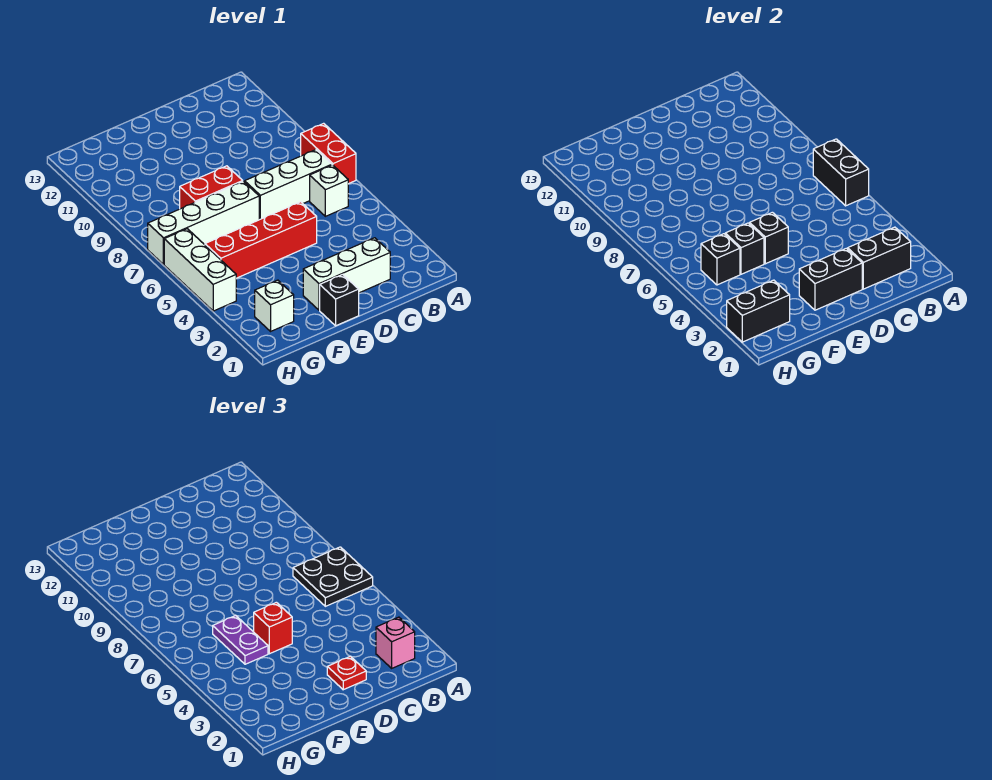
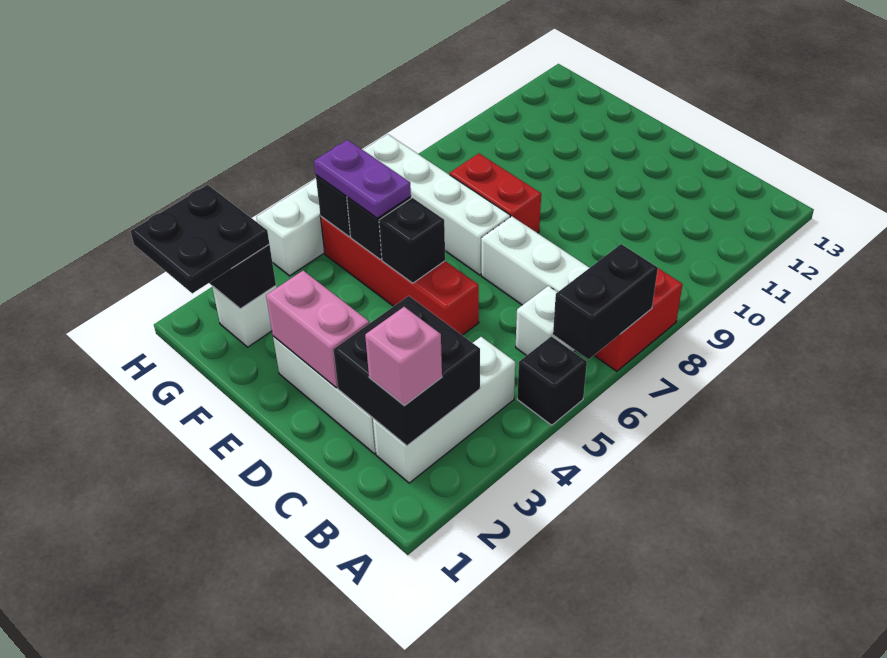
black 2x2 plate [293,547,373,606] -> black 2x2 plate moved to [130,185,269,293]
none -> white 1x3 brick [373,337,515,483]
black 1x2 brick [848,227,911,289] -> black 2x2 brick [333,296,480,446]
black 1x2 brick [799,248,862,310] -> pink 1x2 brick [266,271,369,388]
red 1x1 plate [327,656,366,690] -> none
black 1x1 brick [320,275,359,326] -> black 1x1 brick moved to [517,336,587,425]
red 1x1 brick [254,602,292,654] -> none
purple 1x2 plate [213,615,268,664] -> purple 1x2 plate turned to [314,140,411,218]

